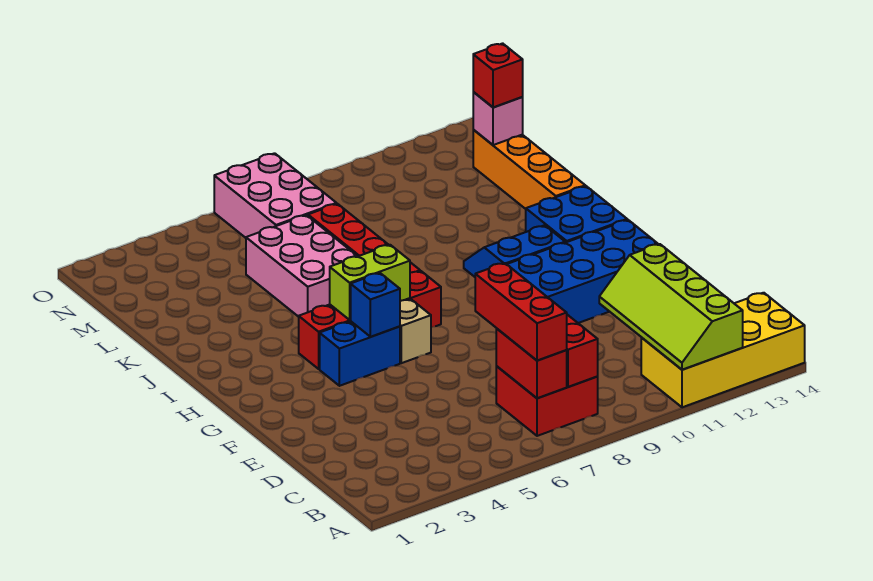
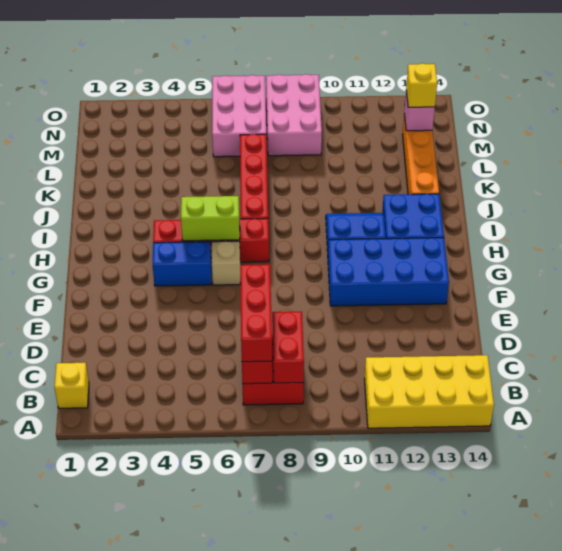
lime 2x4 slope [599,244,743,370] -> none
none -> yellow 1x1 brick [55,363,89,408]
blue 1x1 brick [351,273,400,337] -> none
pink 2x3 brick [246,215,358,317] -> pink 2x3 brick moved to [266,74,322,156]
red 1x1 brick [473,43,523,107] -> yellow 1x1 brick [406,63,437,107]

